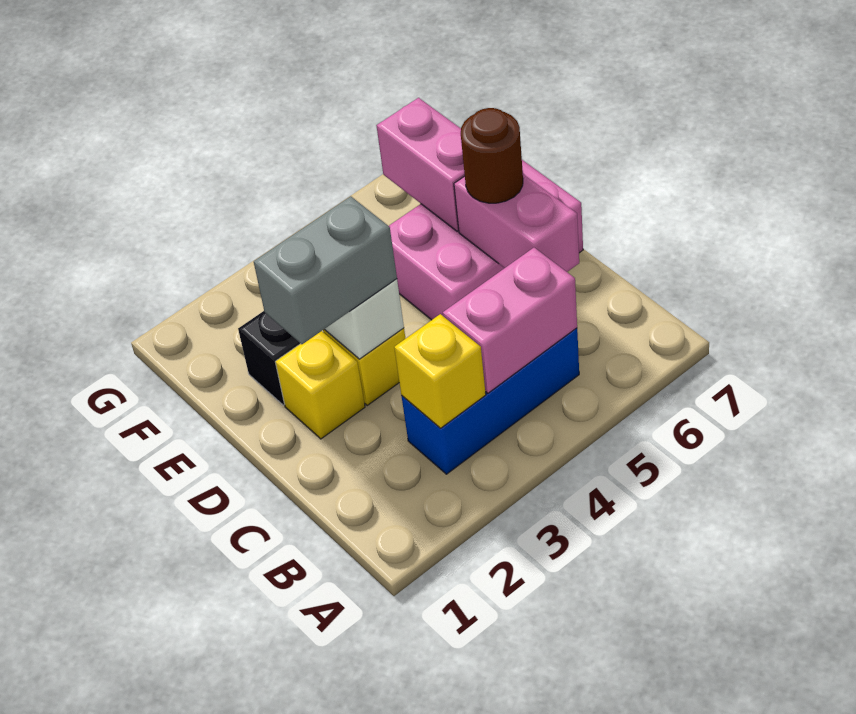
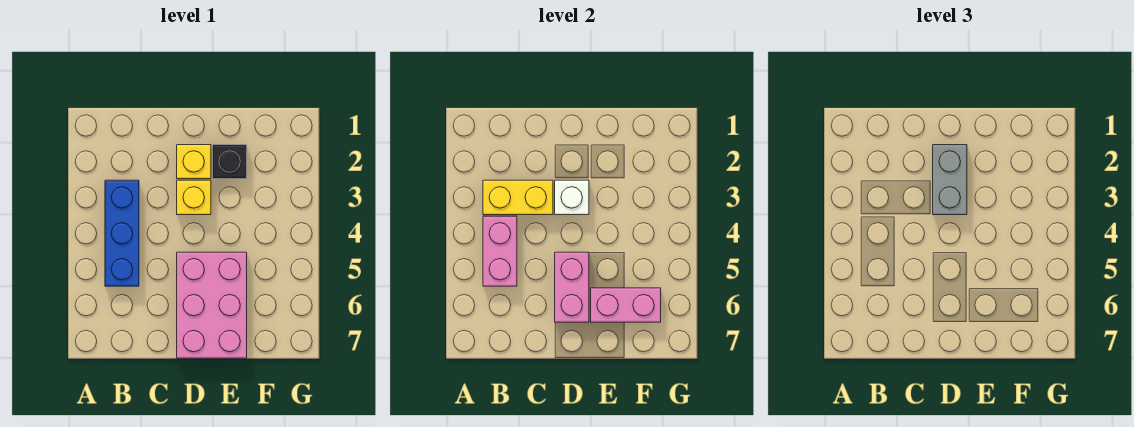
yellow 1x1 brick [394,314,486,428] -> yellow 1x2 brick [483,180,553,215]
pink 1x2 brick [454,174,579,272] -> pink 1x2 brick turned to [555,252,589,322]
brown 1x1 round brick [461,108,523,203] -> none

